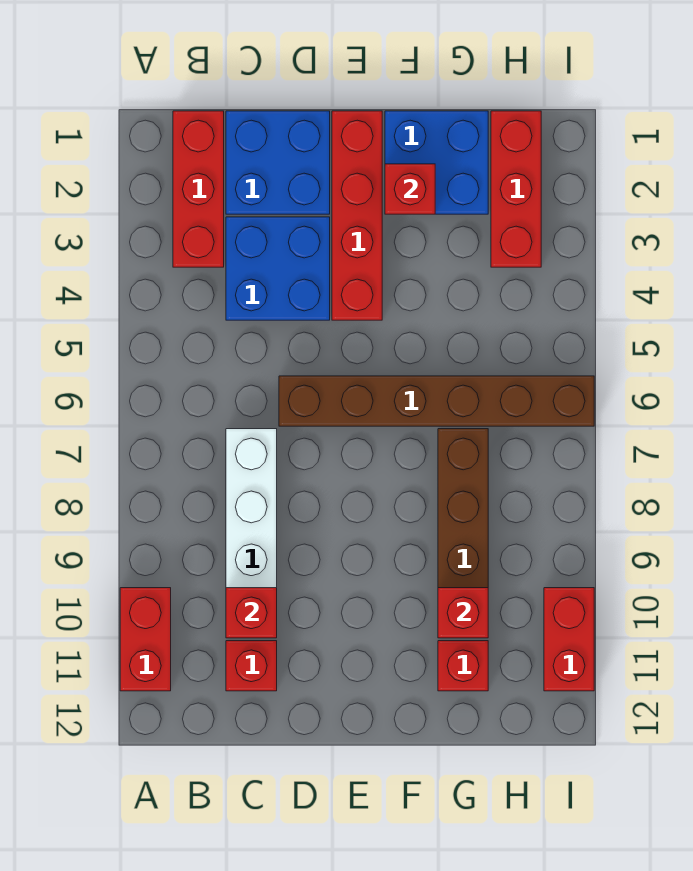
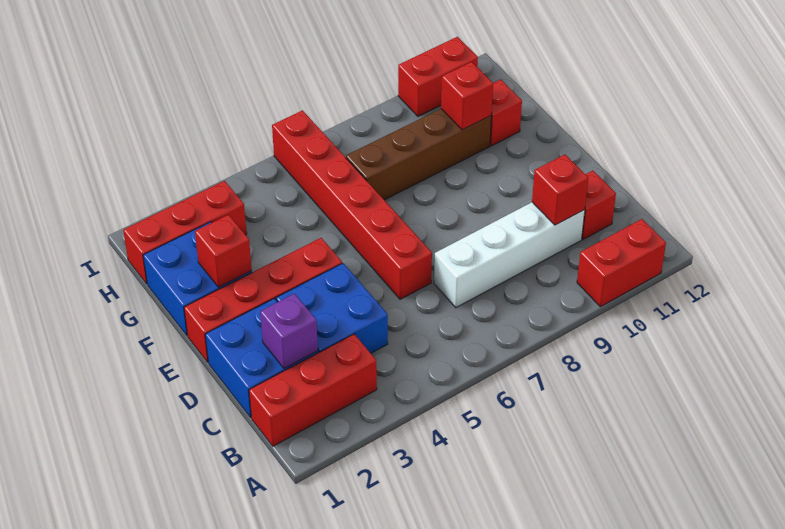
none -> purple 1x1 brick [260,294,318,369]
brown 1x6 brick [279,376,594,426] -> red 1x6 brick [272,110,432,299]

